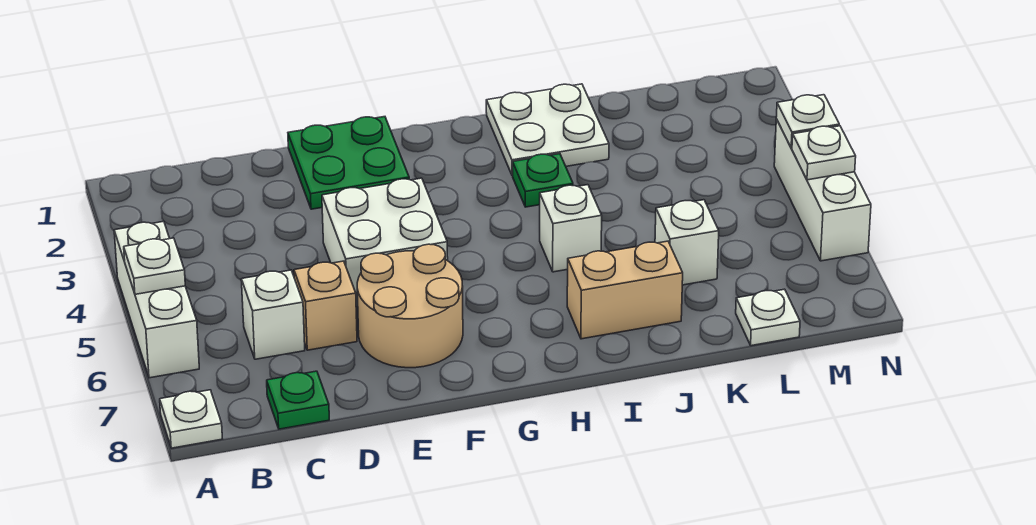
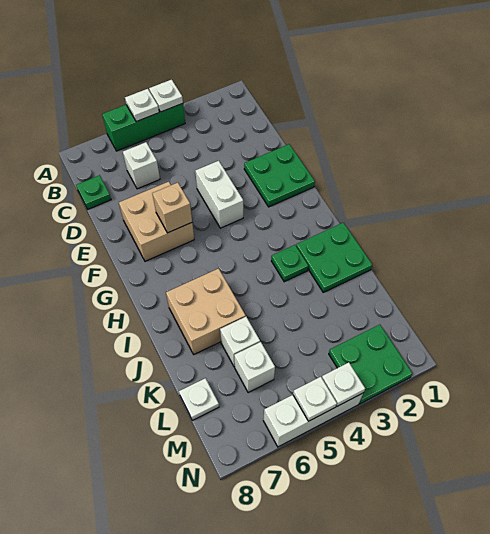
white 1x3 brick [114,221,199,378] -> green 1x3 brick [102,104,185,151]
white 1x1 plate [160,390,222,448] -> white 1x1 plate moved to [149,80,183,112]
tan 1x1 brick [294,261,357,350] -> tan 1x1 brick moved to [152,183,192,233]
white 2x2 brick [322,178,448,306] -> white 1x2 brick [195,161,243,228]
tan 2x2 round brick [357,244,463,368] -> tan 2x2 brick [119,182,194,261]
white 2x2 plate [486,84,609,176] -> green 2x2 plate [296,223,372,292]
white 1x1 brick [540,185,602,272] -> white 1x1 brick moved to [234,342,275,393]
tan 1x2 brick [567,241,683,339] -> tan 2x2 brick [166,268,246,354]
none -> green 2x2 plate [329,325,413,404]

